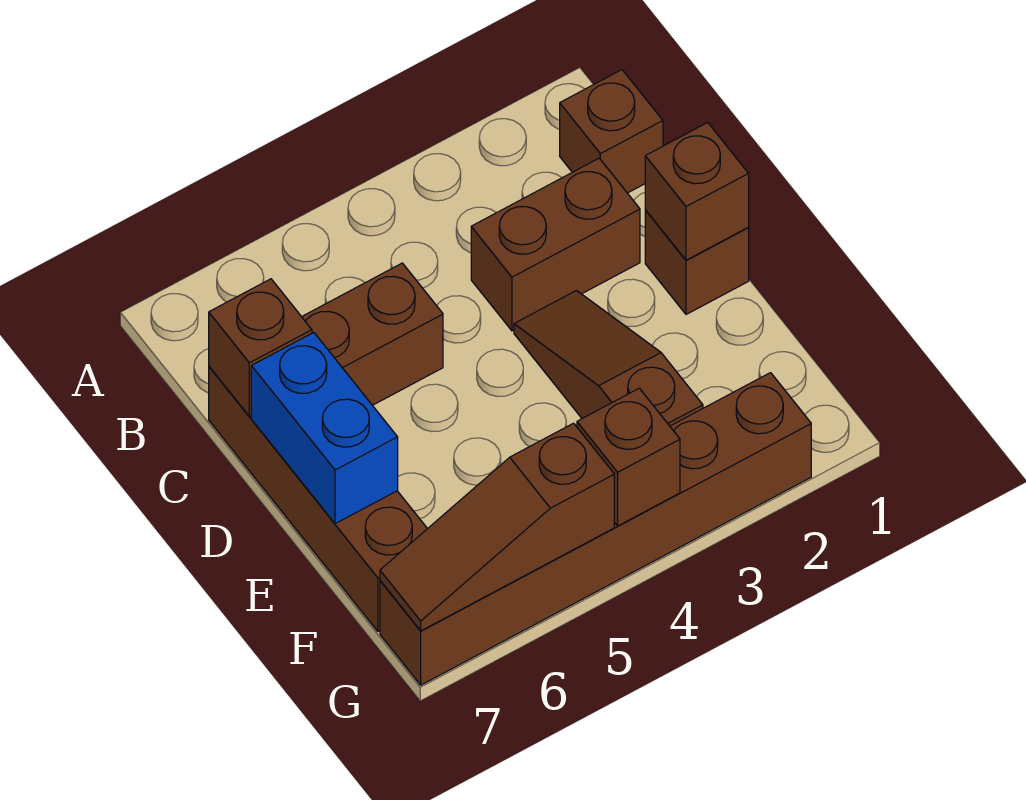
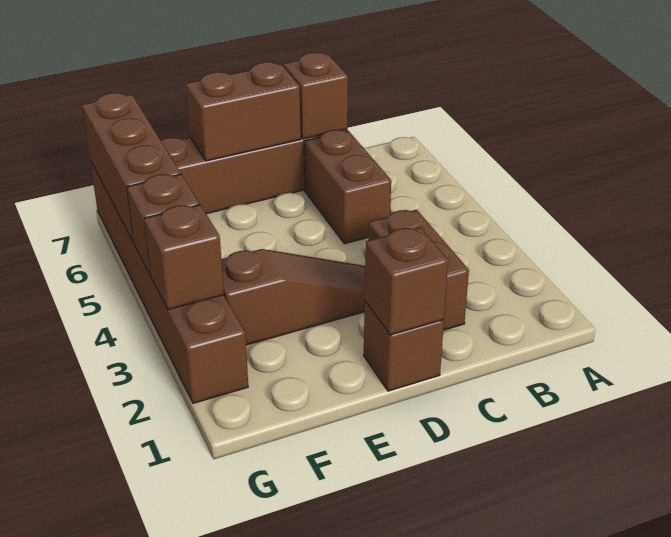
brown 1x1 brick [560,70,663,193] -> brown 1x1 brick moved to [144,205,224,310]
blue 1x2 brick [251,332,398,524] -> brown 1x2 brick [186,62,301,161]
brown 1x3 slope [380,423,614,631] -> brown 1x3 brick [82,93,181,242]

